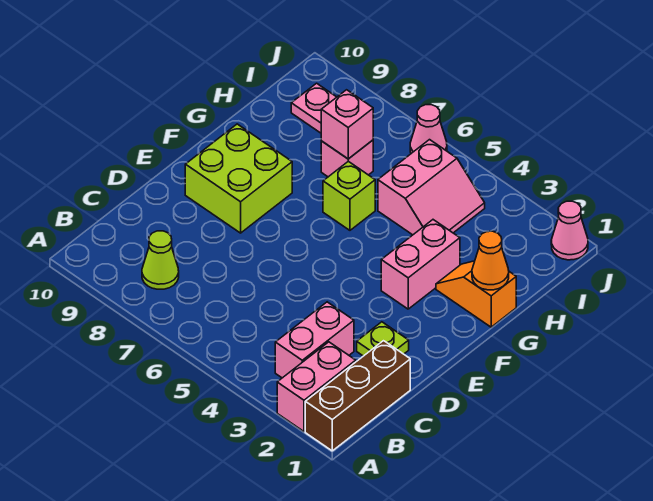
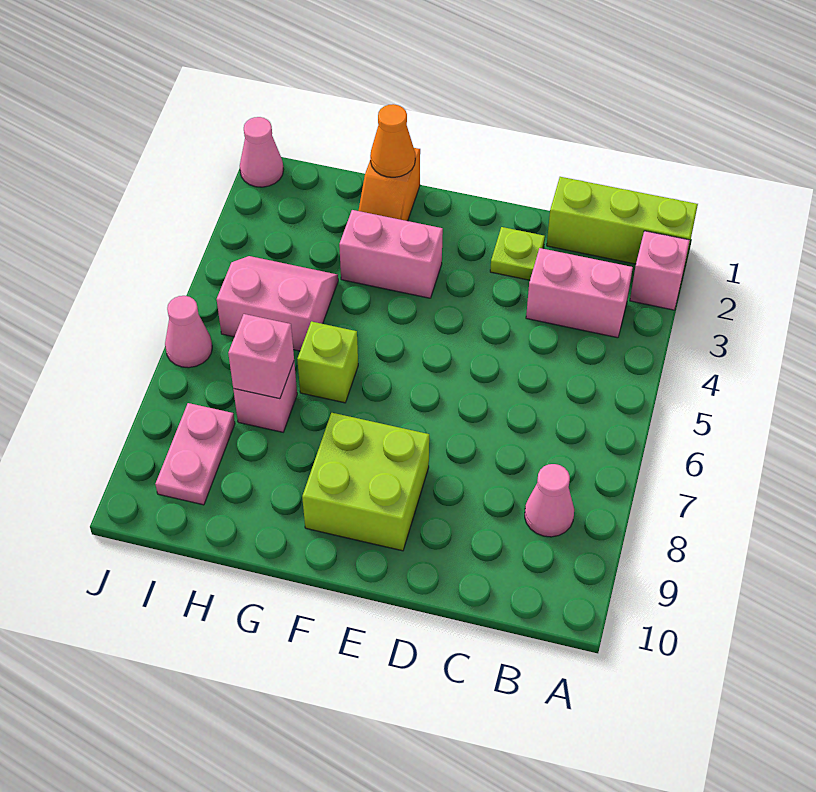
brown 1x3 brick [305,341,410,451] -> lime 1x3 brick [547,177,698,264]
pink 1x2 brick [277,342,356,431] -> pink 1x1 brick [630,231,690,310]
lime 1x1 cone [142,231,179,289] -> pink 1x1 cone [525,464,574,537]

